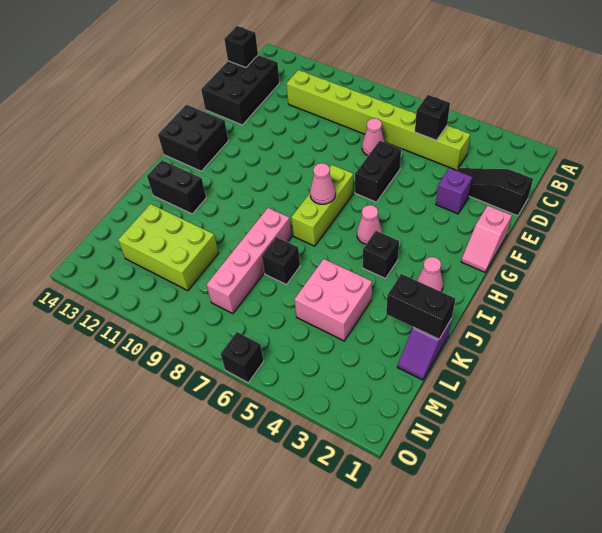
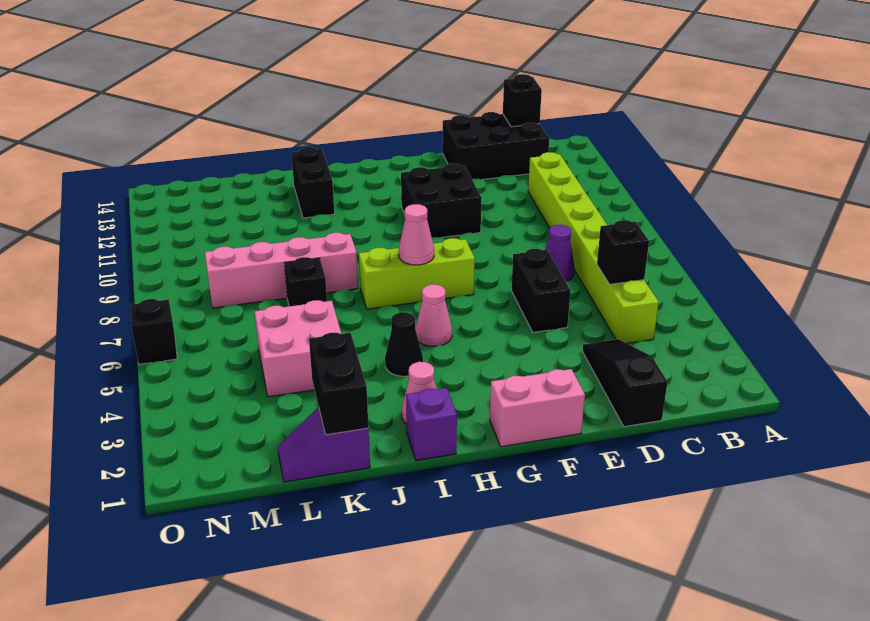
pink 1x1 cone [362,118,385,156] -> purple 1x1 cone [546,225,575,281]
purple 1x1 brick [436,168,472,214] -> purple 1x1 brick moved to [406,388,457,461]
black 1x2 brick [355,141,401,202] -> black 1x2 brick turned to [511,249,570,332]
pink 1x2 slope [461,206,512,272] -> pink 1x2 brick [490,369,585,447]
black 2x2 brick [158,105,228,171] -> black 2x2 brick moved to [401,163,482,238]
black 1x1 brick [363,231,399,279] -> black 1x1 cone [385,312,423,376]
lime 2x3 brick [118,204,218,291] -> none

